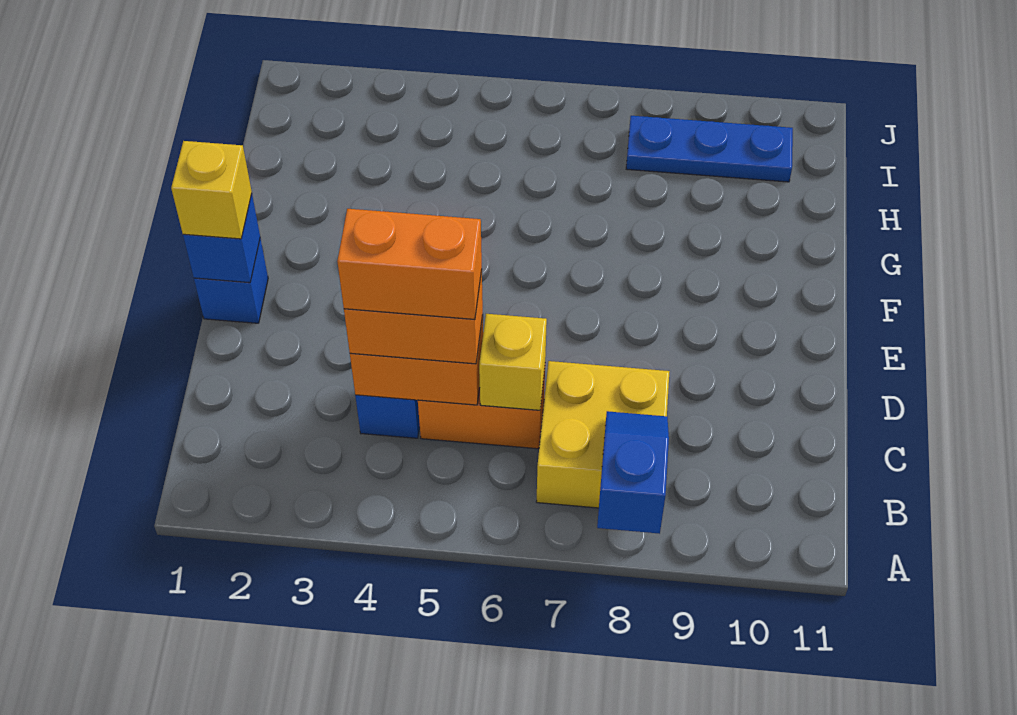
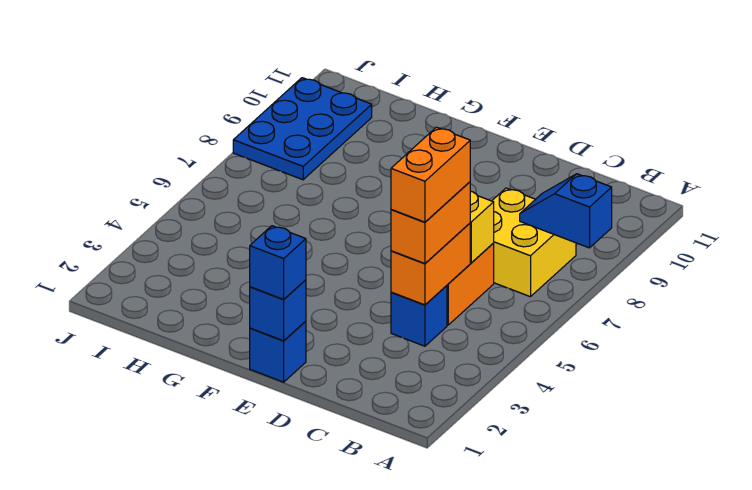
yellow 1x1 brick [171,141,252,239] -> blue 1x1 brick [250,226,306,300]
blue 1x3 plate [626,116,793,182] -> blue 2x3 plate [233,78,372,180]

